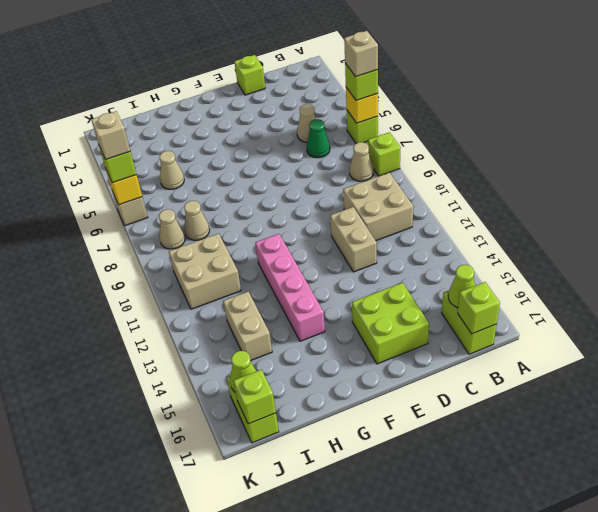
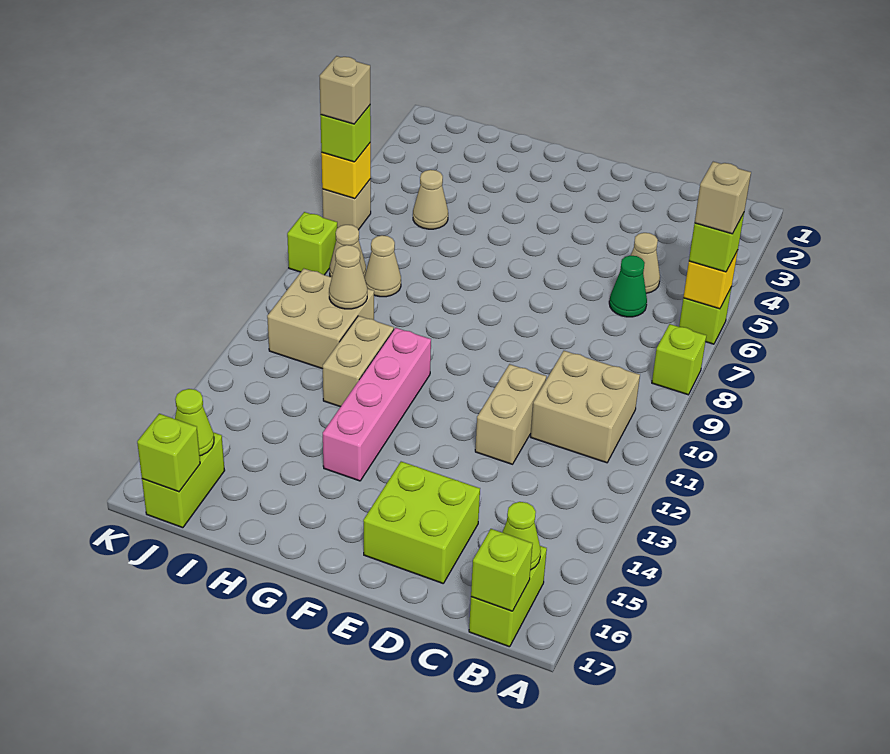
tan 1x1 cone [350,142,373,181] -> tan 1x1 cone moved to [329,245,367,309]
lime 1x1 brick [234,55,265,95] -> lime 1x1 brick moved to [287,212,337,275]
tan 1x2 brick [223,292,272,361] -> tan 1x2 brick moved to [323,316,394,407]

